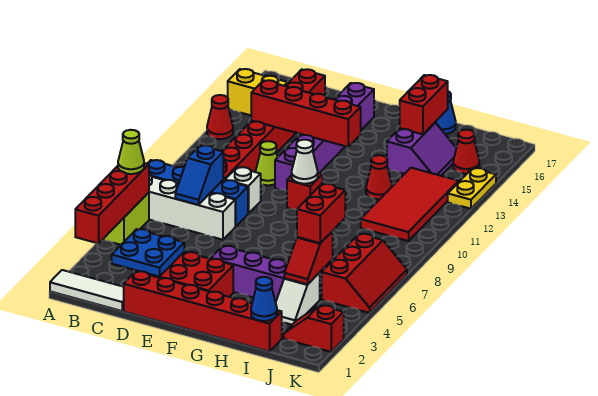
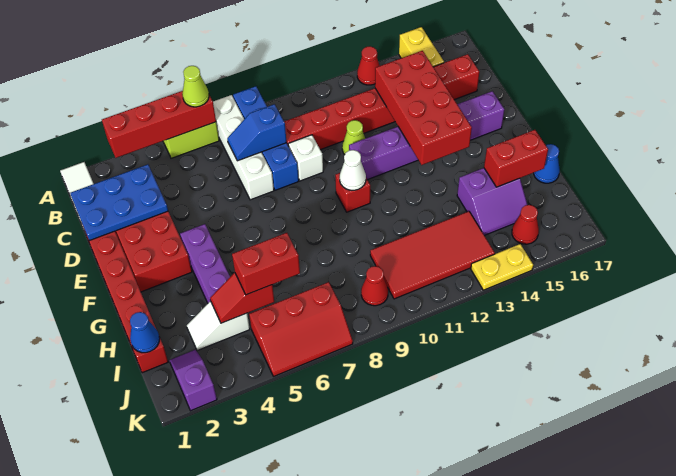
blue 2x2 plate [112,229,184,277] -> blue 2x3 plate [70,164,168,241]
red 1x4 brick [251,80,361,147] -> red 2x4 brick [375,51,472,165]
red 1x1 cone [366,155,392,199] -> red 1x1 cone moved to [361,266,388,306]
red 1x2 slope [284,305,344,352] -> purple 1x2 slope [169,350,217,411]

